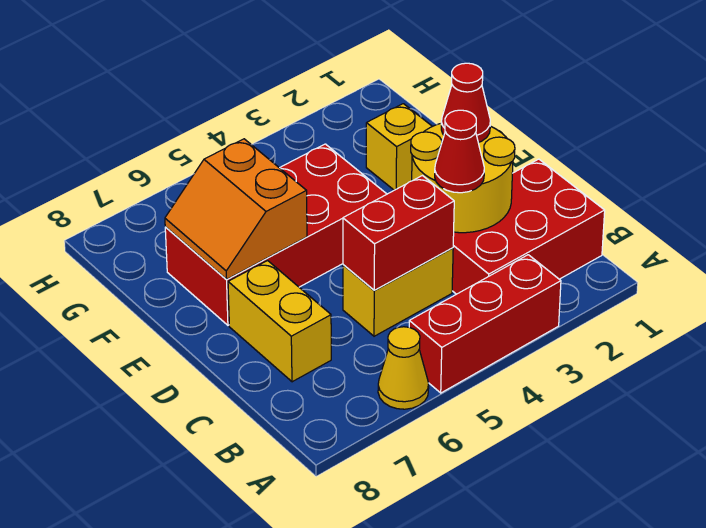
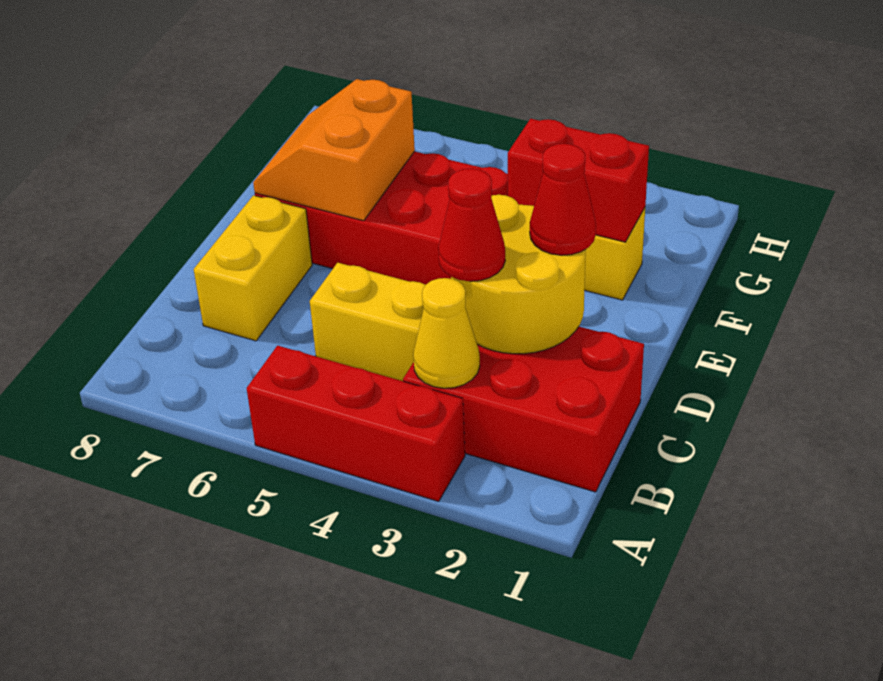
yellow 1x1 cone [378,327,429,409] -> yellow 1x1 cone moved to [413,278,480,388]
red 1x2 brick [343,176,454,290] -> red 1x2 brick moved to [508,119,649,242]

